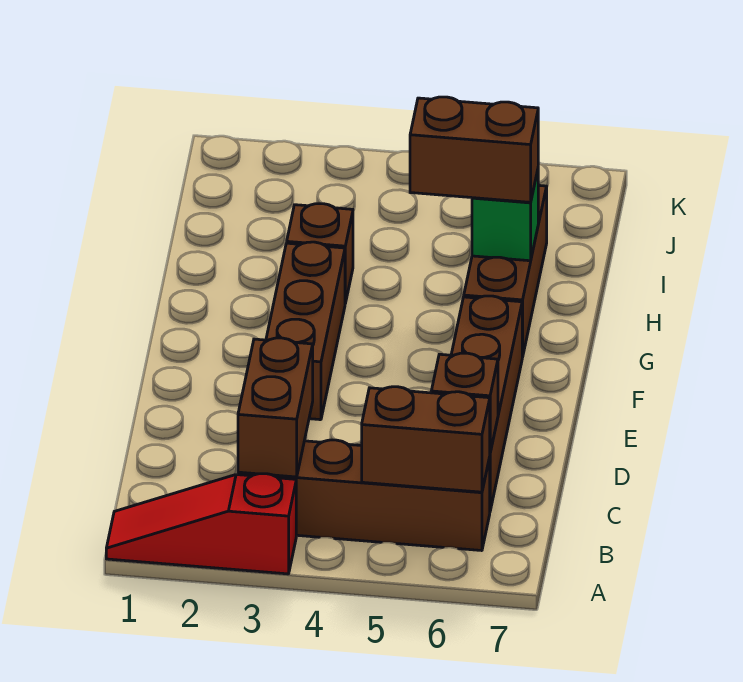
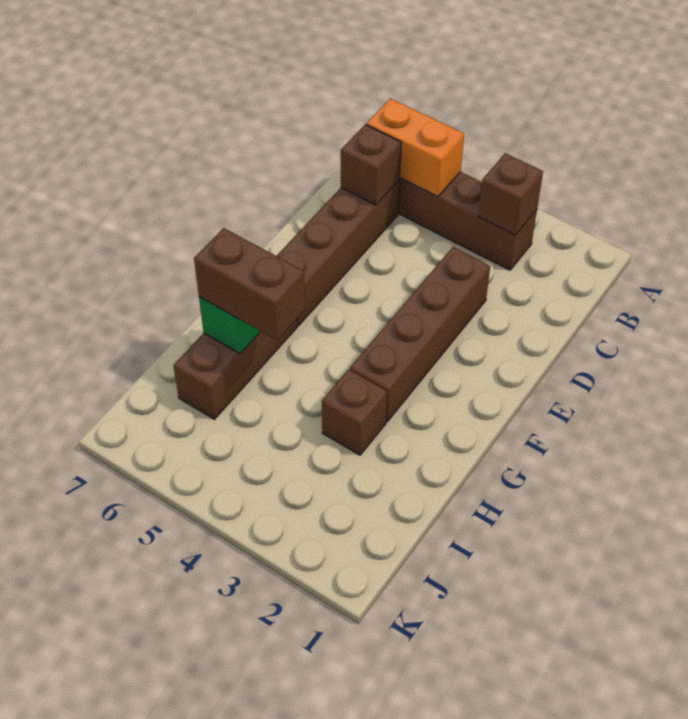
red 1x3 slope [106,474,296,574] -> none
brown 1x2 brick [238,338,313,477] -> brown 1x1 brick [478,153,543,235]
brown 1x2 brick [362,387,490,492] -> orange 1x2 brick [366,98,464,197]
brown 1x3 brick [266,242,345,420] -> brown 1x4 brick [350,247,490,422]

